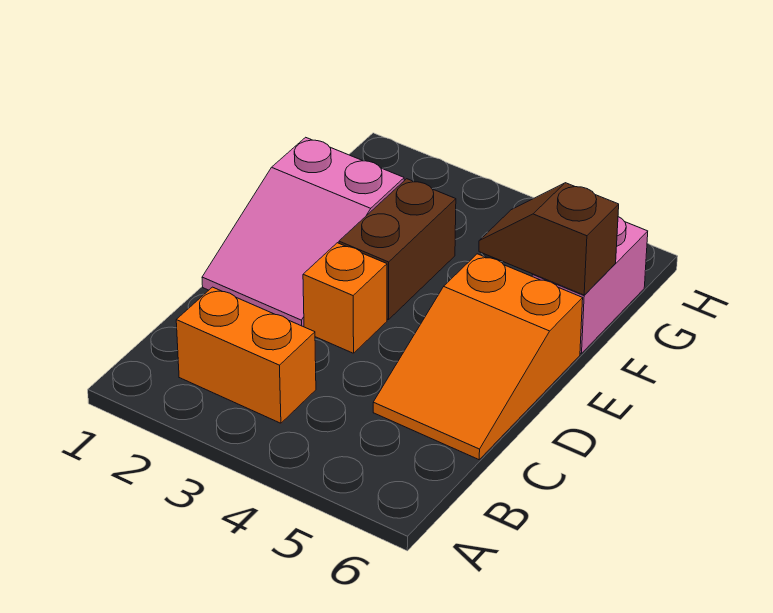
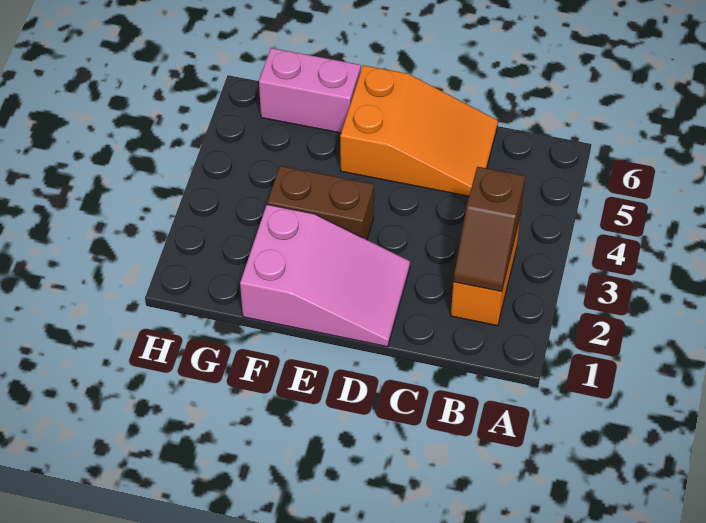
orange 1x1 brick [303,243,387,353] -> none
brown 1x2 slope [479,183,619,295] -> brown 1x2 slope moved to [453,167,525,292]

